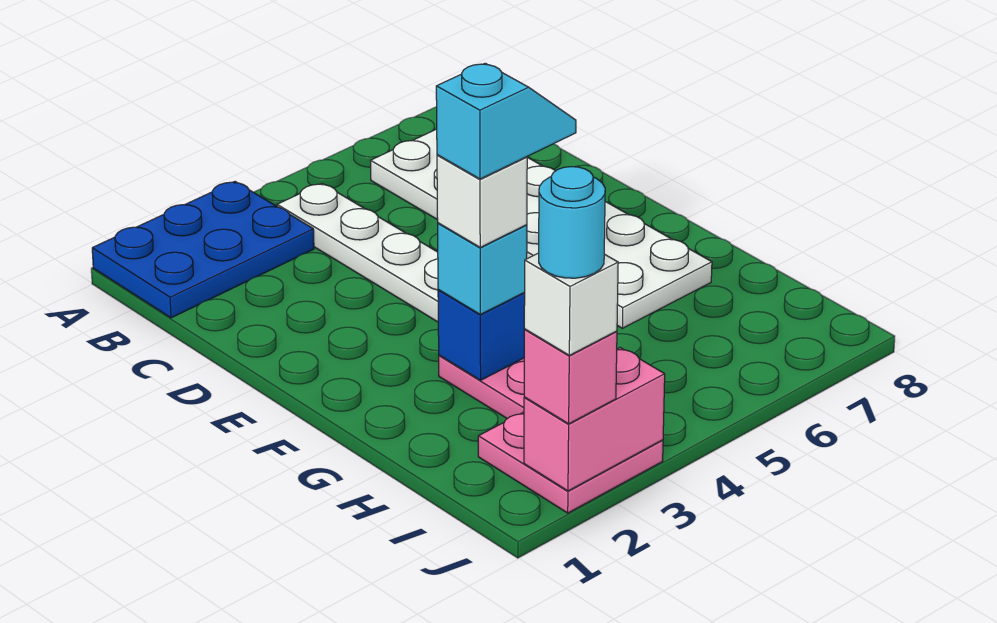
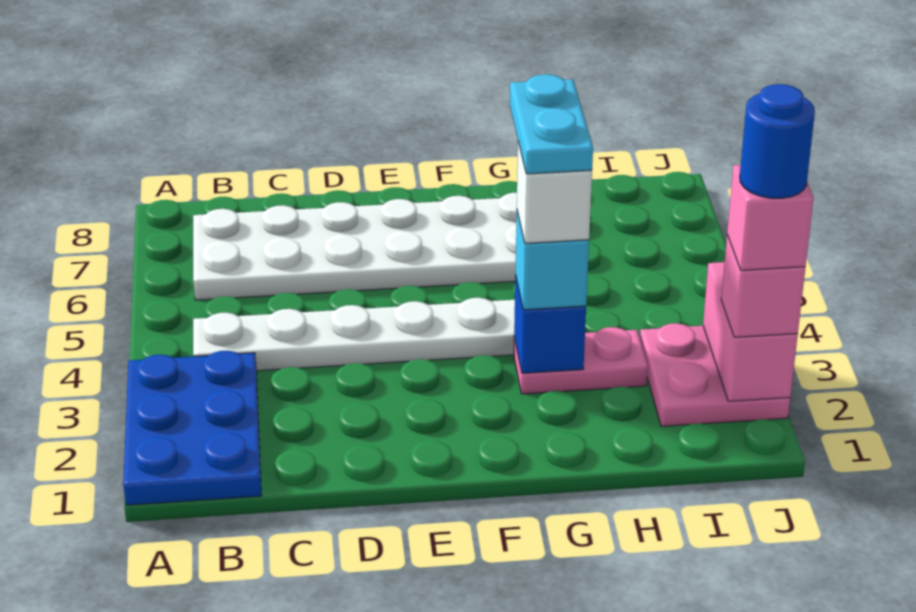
cyan 1x2 slope [436,63,576,179] -> cyan 1x2 plate [510,74,593,174]
white 1x1 brick [524,253,618,355] -> pink 1x1 brick [727,165,814,270]
cyan 1x1 round brick [539,167,605,278] -> blue 1x1 round brick [740,84,815,198]

